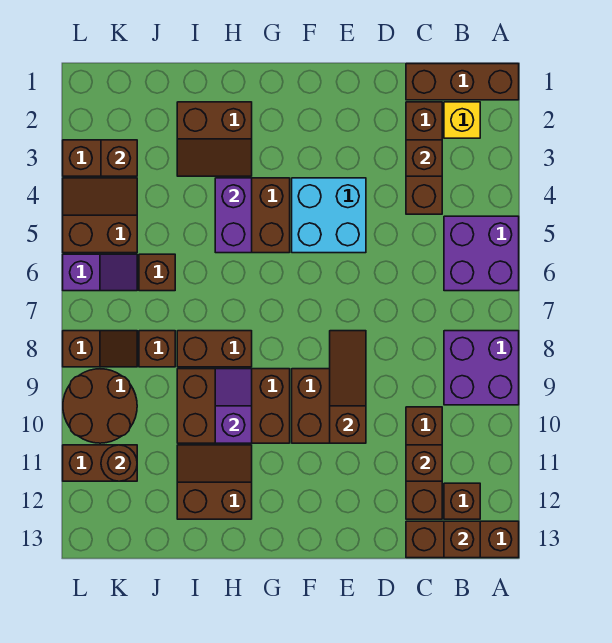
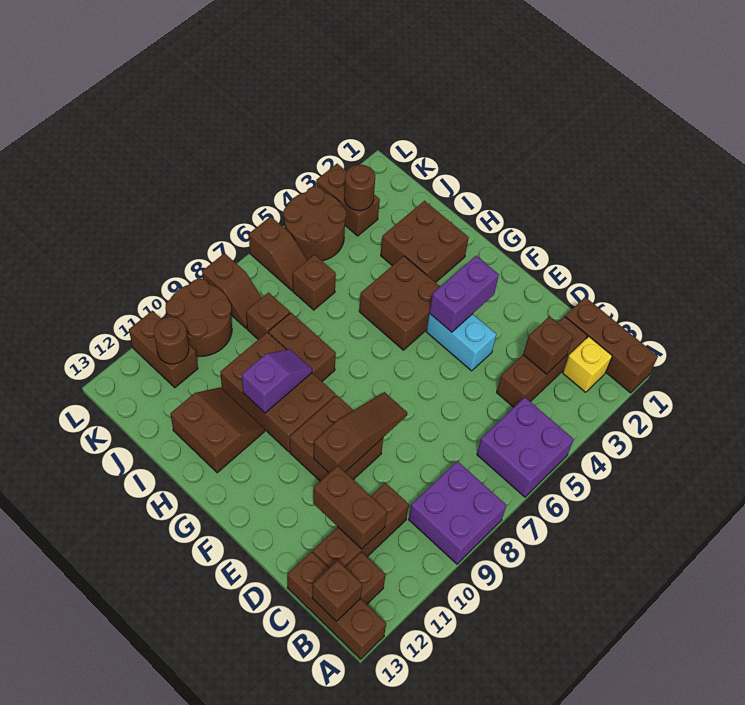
brown 1x1 brick [406,445,442,481] -> brown 1x2 brick [313,465,387,549]
cyan 2x2 brick [292,178,366,253] -> cyan 1x2 brick [426,313,496,371]
brown 2x2 slope [177,102,252,176] -> brown 2x2 brick [381,201,469,282]
purple 1x2 brick [215,178,252,253] -> purple 1x2 brick moved to [429,256,499,332]
brown 1x1 brick [101,140,137,176] -> brown 1x1 round brick [344,165,375,211]
brown 2x2 slope [63,178,137,253] -> brown 2x2 round brick [284,187,346,261]
purple 1x2 slope [63,254,137,291] -> brown 1x2 slope [249,216,307,291]

